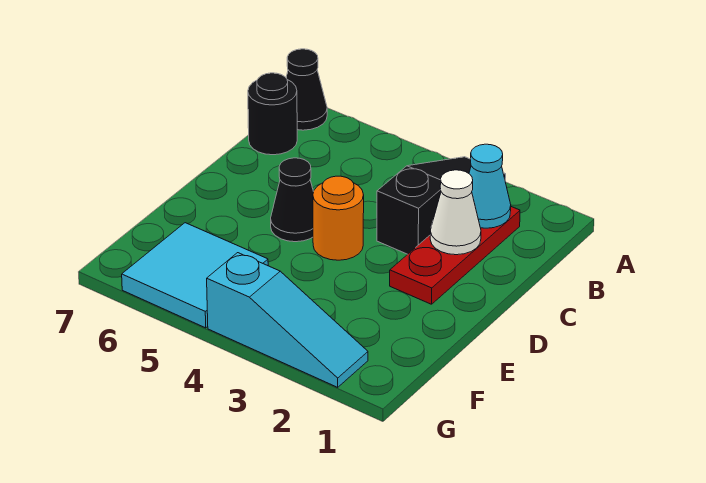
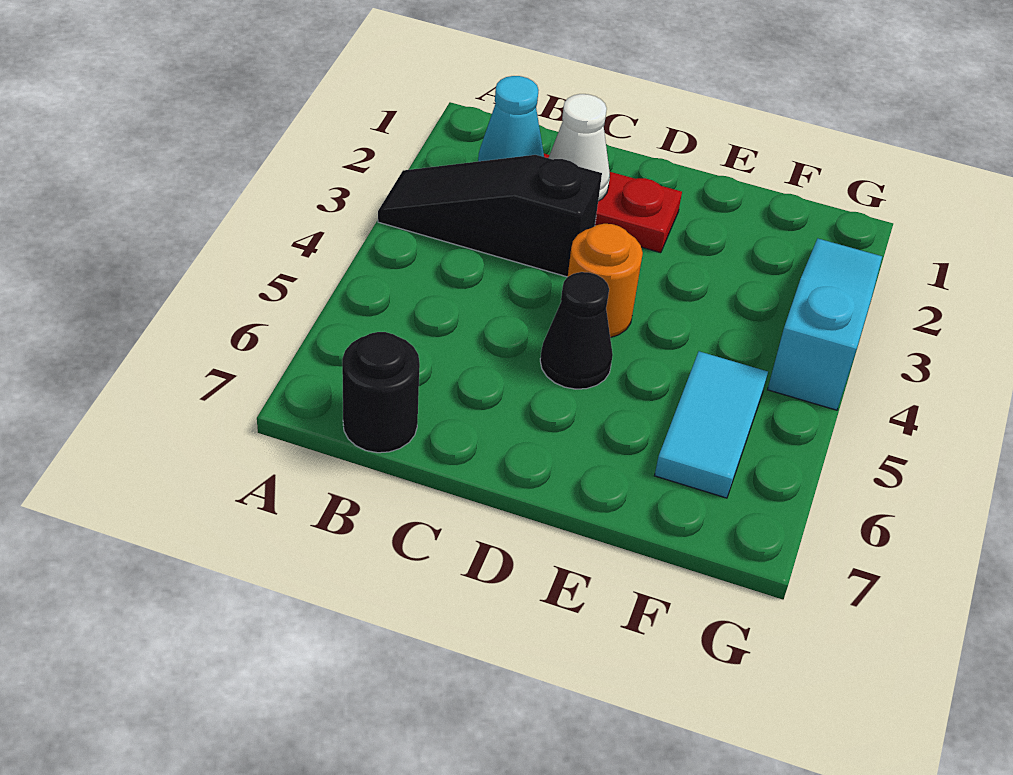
black 1x1 cone [286,49,327,130] -> none
cyan 2x2 tile [122,223,268,328] -> cyan 1x2 tile [655,351,768,498]

